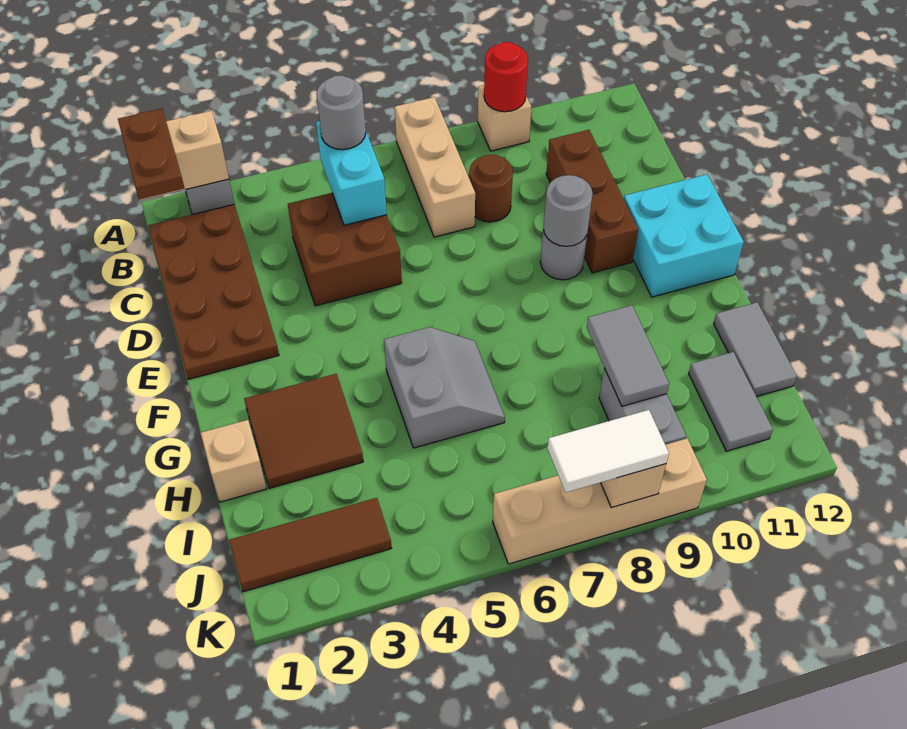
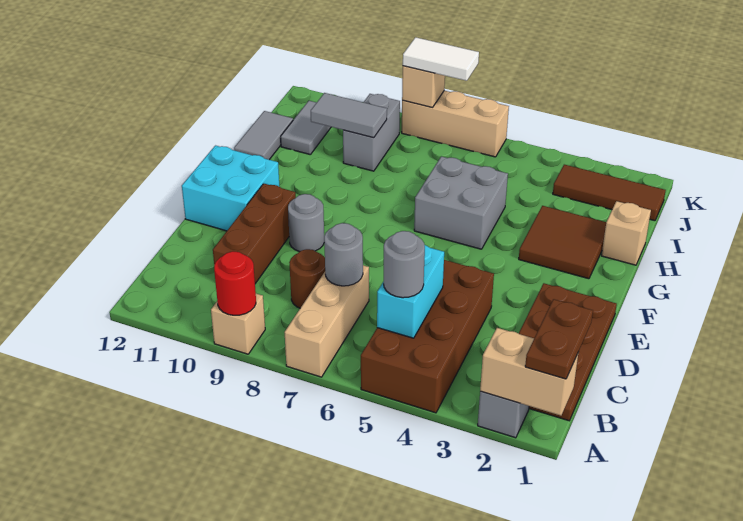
brown 2x2 brick [288,193,402,306] -> brown 2x4 brick [361,260,494,413]
grey 1x1 round brick [543,175,593,246] -> grey 1x1 round brick moved to [324,223,363,286]
grey 2x2 slope [384,327,505,448] -> grey 2x2 brick [414,156,508,249]
grey 1x2 tile [587,305,669,406] -> grey 1x2 tile turned to [311,93,387,138]
tan 1x4 brick [493,438,707,564] -> tan 1x3 brick [402,91,509,157]

